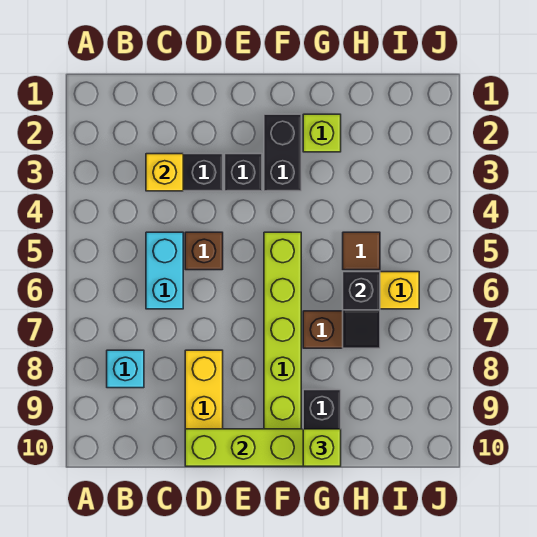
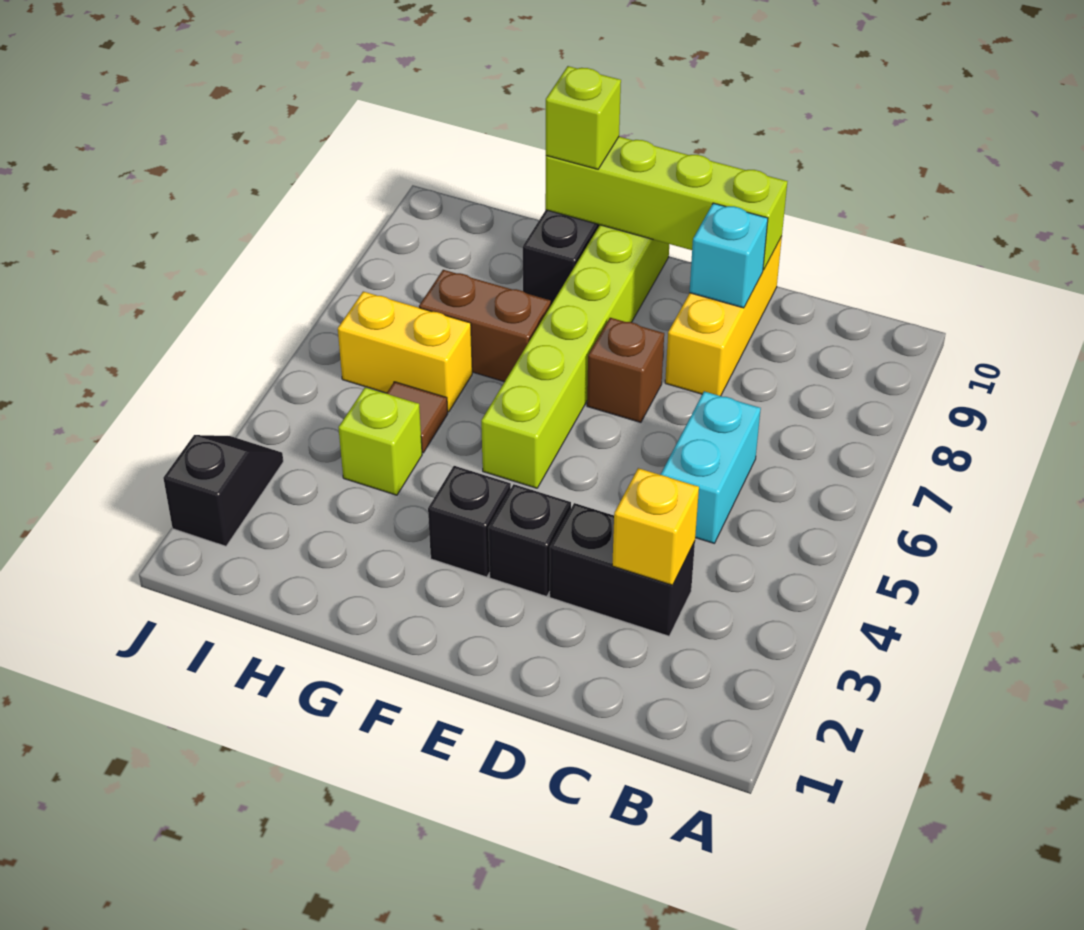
cyan 1x1 brick [107,350,144,388] -> cyan 1x1 brick moved to [689,203,768,308]
brown 1x1 brick [185,232,223,270] -> brown 1x1 brick moved to [587,318,664,422]
black 1x2 brick [264,114,301,191] -> black 1x1 brick [428,466,511,577]
lime 1x1 brick [303,114,341,152] -> lime 1x1 brick moved to [338,387,422,495]
black 1x2 slope [343,272,380,348] -> black 1x2 slope moved to [163,435,283,546]

